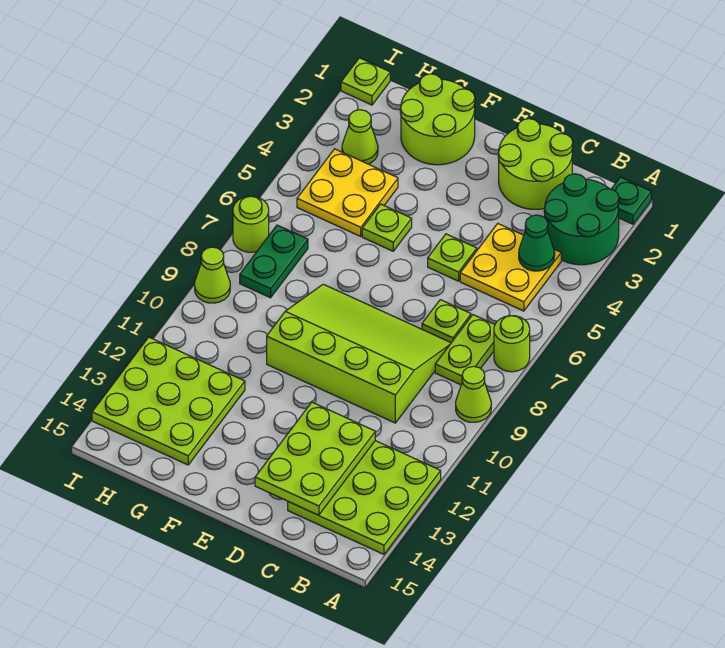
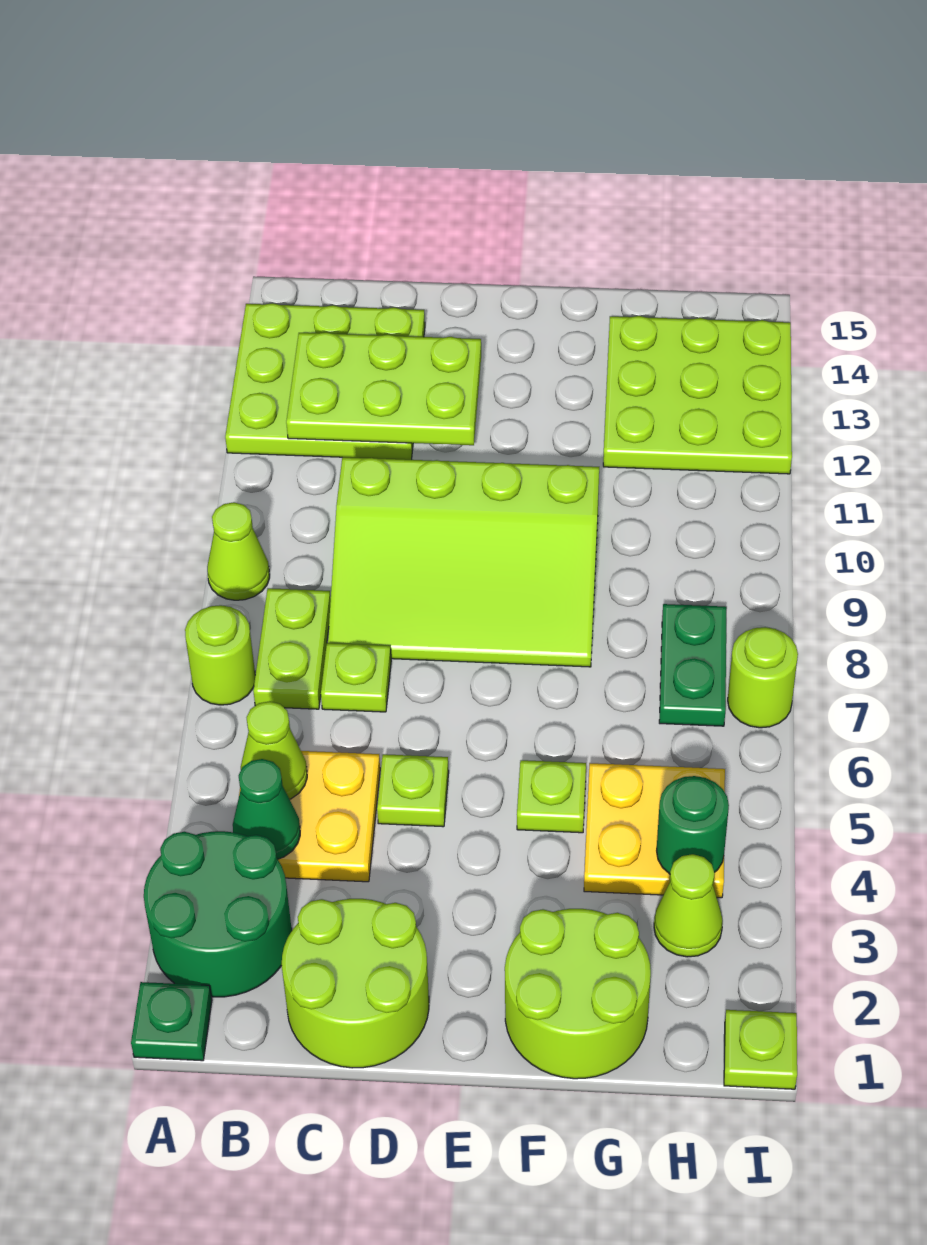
lime 2x3 plate [255,402,375,515] -> lime 2x3 plate turned to [286,332,481,445]
none -> green 1x1 round brick [657,776,729,874]
lime 1x1 cone [195,247,230,303] -> lime 1x1 cone moved to [241,701,307,799]

